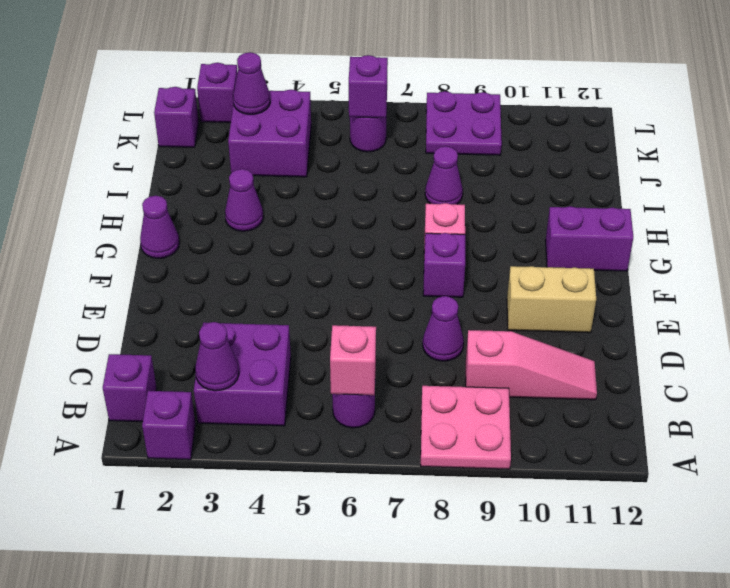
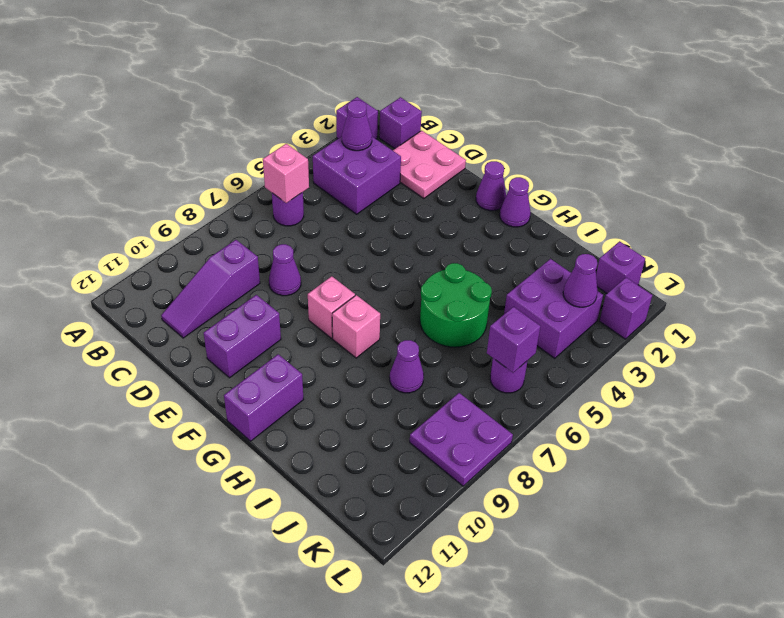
pink 2x2 plate [421,386,511,469] -> pink 2x2 plate moved to [393,131,466,199]
pink 1x3 slope [466,330,597,400] -> purple 1x3 slope [161,240,260,338]
tan 1x2 brick [507,266,596,333] -> purple 1x2 brick [204,295,281,378]
purple 1x1 brick [423,233,465,297] -> pink 1x1 brick [308,276,355,338]
purple 1x1 cone [225,169,263,231] -> purple 1x1 cone moved to [476,161,506,211]
none -> green 2x2 round brick [420,263,492,347]

